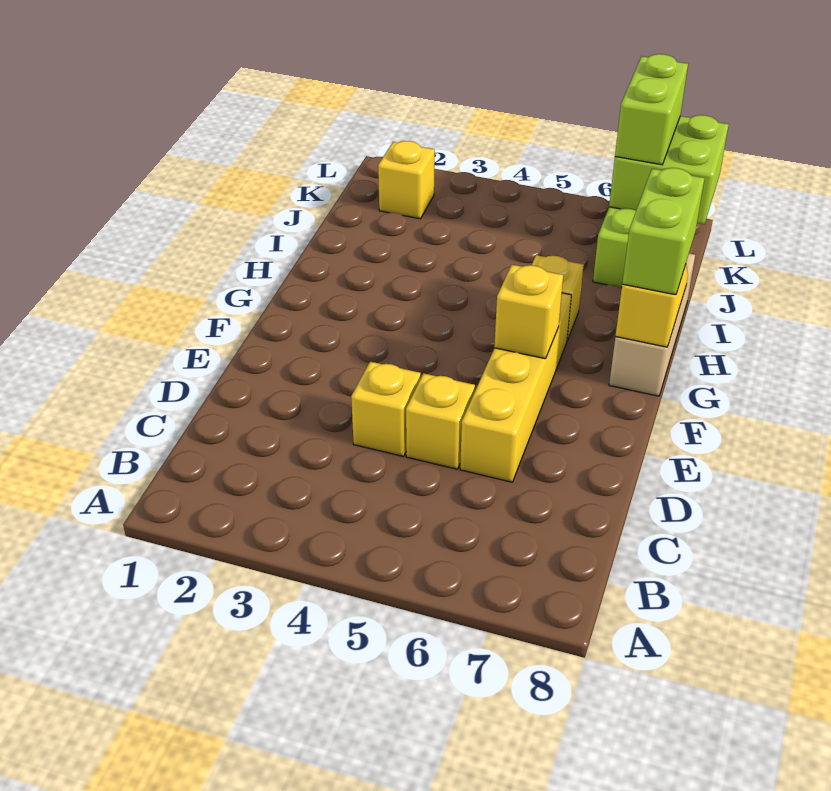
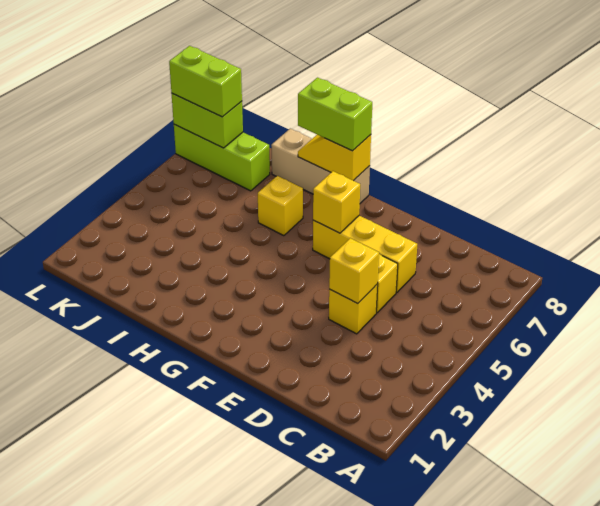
yellow 1x4 brick [460,293,571,482] -> yellow 1x3 brick [313,216,417,292]
yellow 1x1 brick [378,141,435,219] -> yellow 1x1 brick moved to [329,238,379,304]
lime 2x2 brick [609,115,729,224] -> lime 1x2 brick [172,94,243,148]

